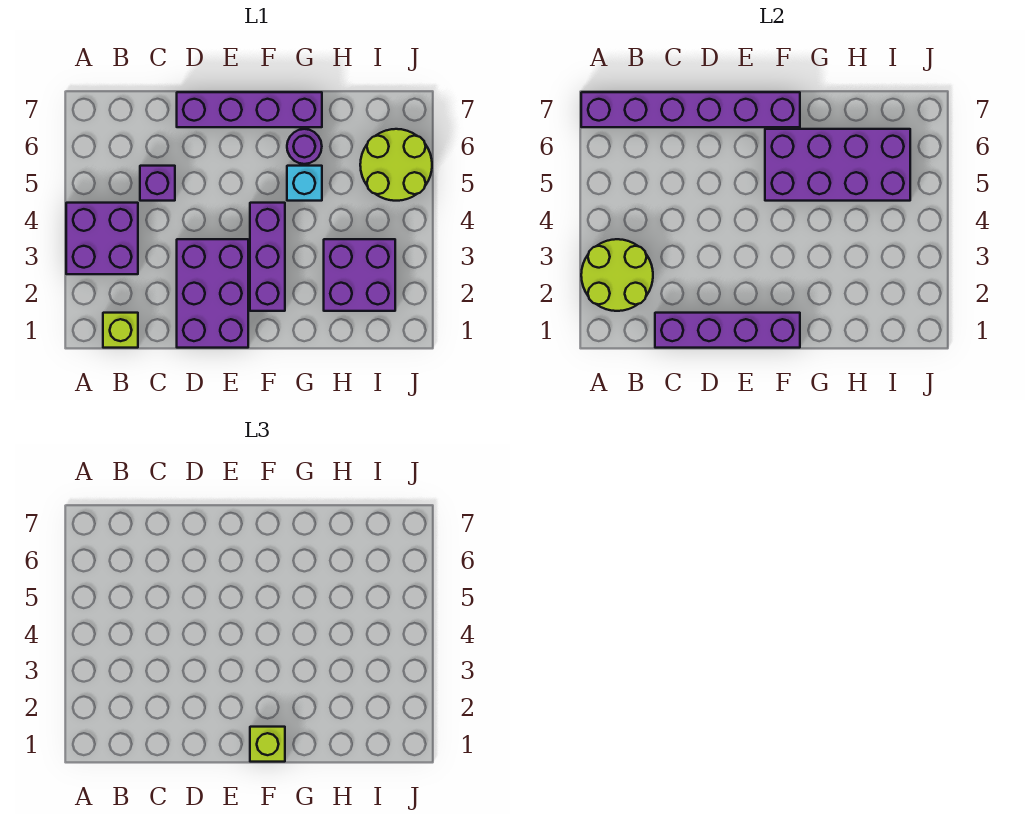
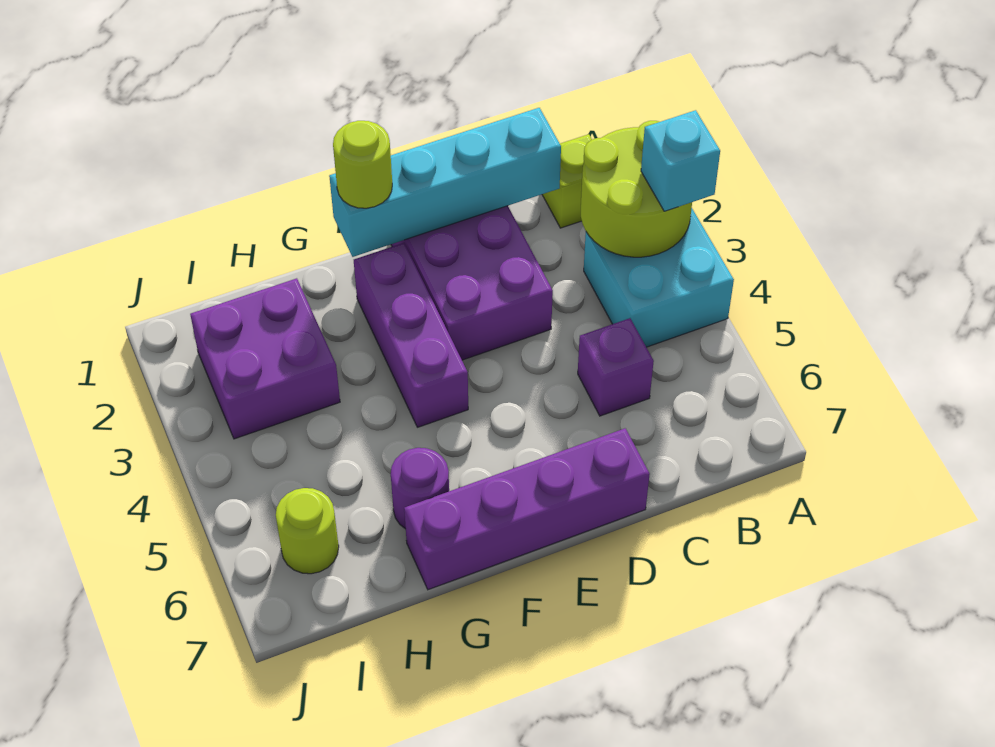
purple 2x2 brick [66,203,138,274] -> cyan 2x2 brick [584,208,734,347]
purple 1x6 brick [581,92,800,127] -> none
purple 1x4 brick [655,313,800,348] -> cyan 1x4 brick [329,108,561,257]
lime 1x1 brick [250,727,285,762] -> lime 1x1 round brick [333,121,392,208]
purple 2x4 brick [765,129,910,201] -> none
cyan 1x1 brick [287,166,322,201] -> cyan 1x1 brick moved to [641,110,720,211]
lime 2x2 round brick [360,129,432,201] -> lime 1x1 round brick [276,488,339,574]

